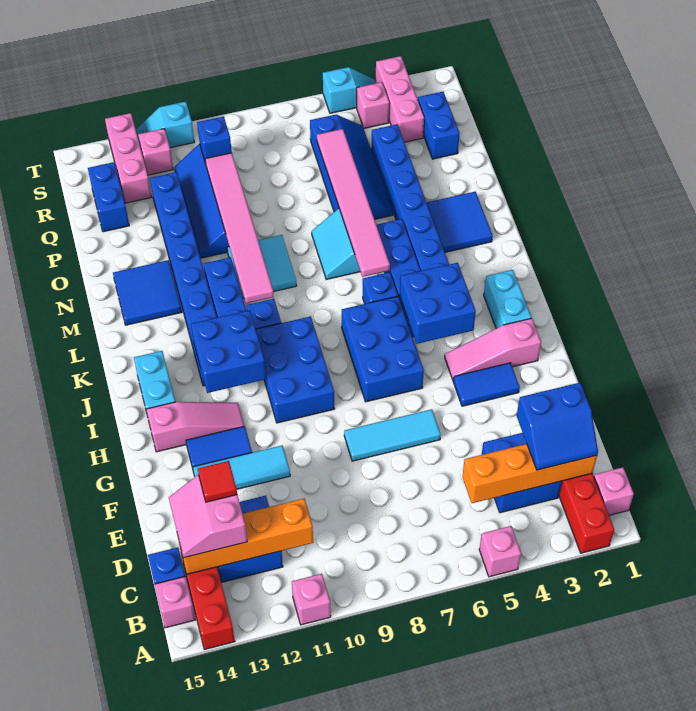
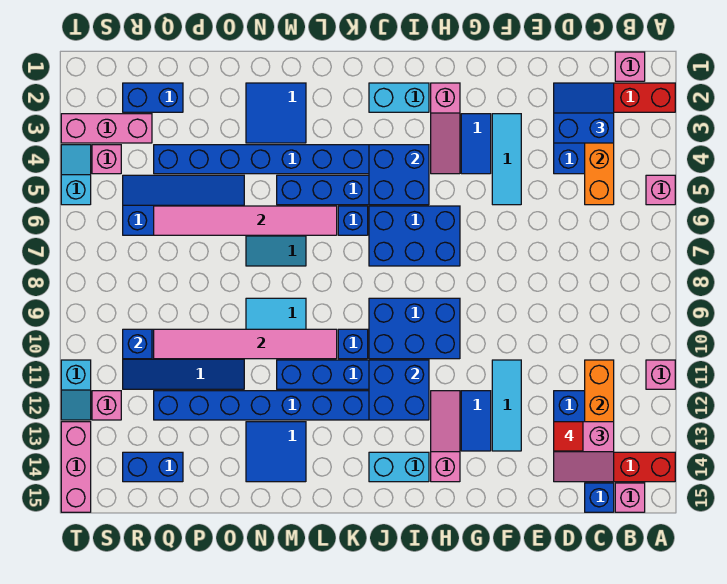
blue 2x2 slope [517,383,598,470] -> blue 2x2 slope turned to [554,83,614,143]
cyan 1x3 tile [344,409,441,461] -> cyan 1x3 tile moved to [492,114,521,205]
pink 1x3 brick [105,113,151,203] -> pink 1x3 brick turned to [61,422,91,512]

